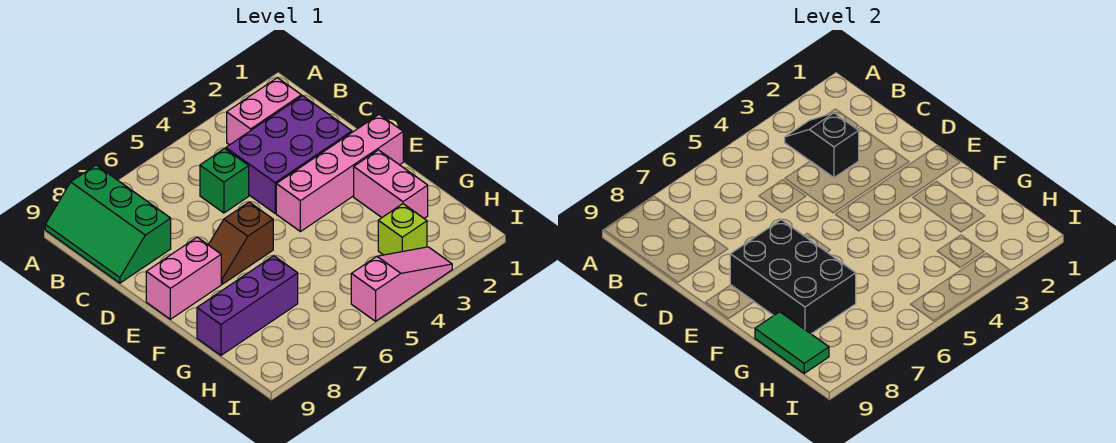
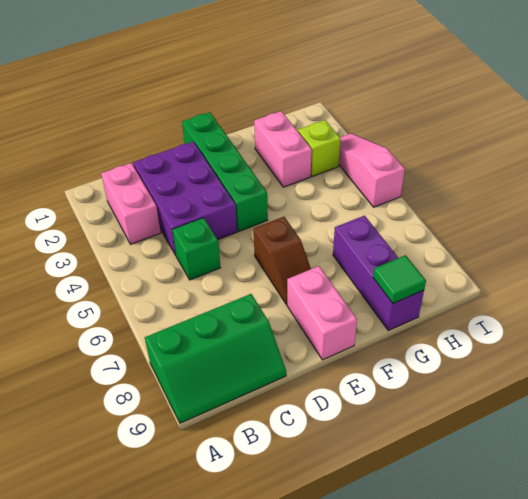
black 1x2 slope [785,113,859,178] -> none
pink 1x4 brick [276,114,403,232] -> green 1x4 brick [182,112,268,231]
black 2x3 brick [730,220,856,334] -> none
pink 1x2 brick [354,150,428,218] -> pink 1x2 brick turned to [254,111,312,187]
green 1x2 tile [755,312,829,373] -> green 1x1 tile [373,255,426,303]

